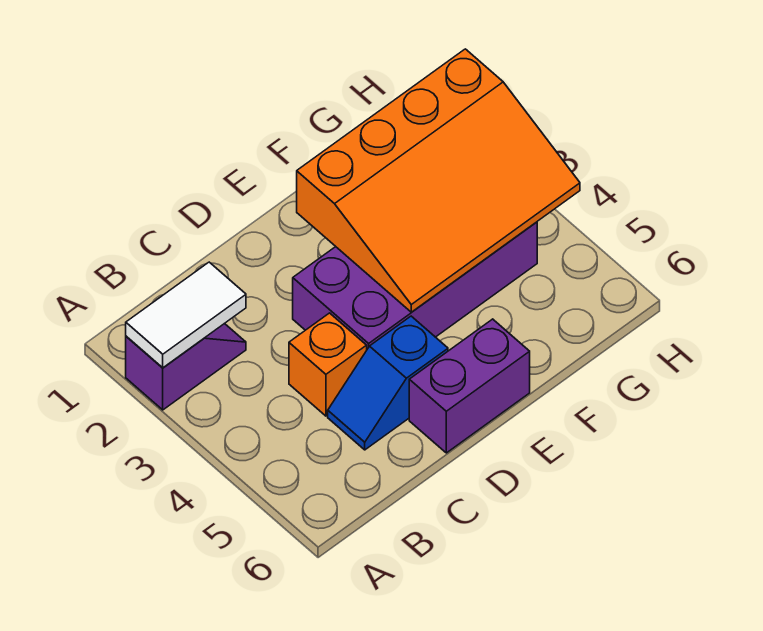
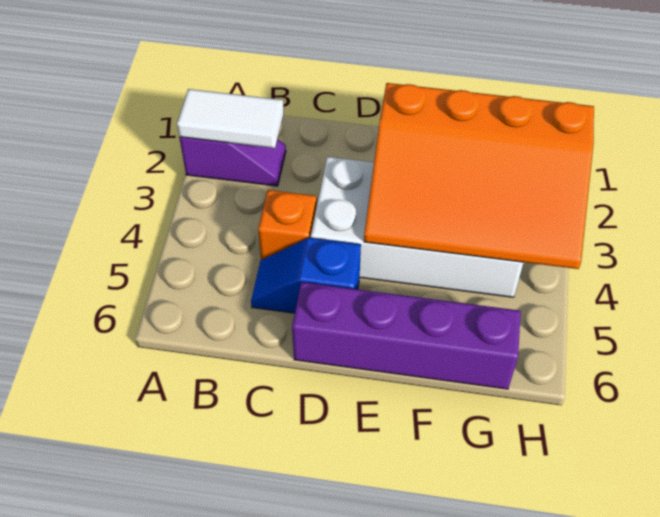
purple 2x4 brick [293,222,537,349] -> white 2x4 brick [311,157,524,297]
purple 1x2 brick [409,319,530,453] -> purple 1x4 brick [292,282,521,389]

